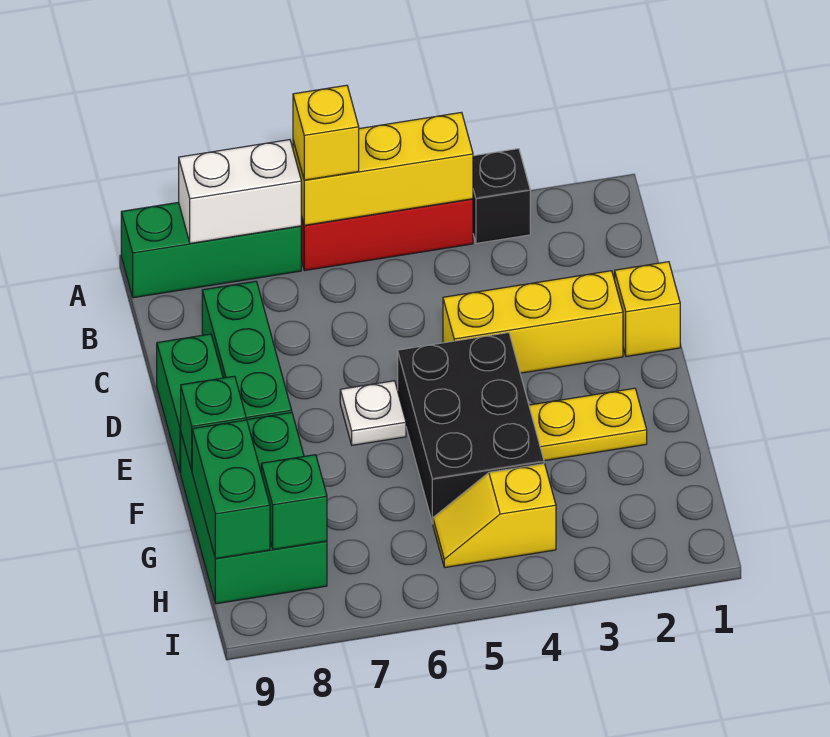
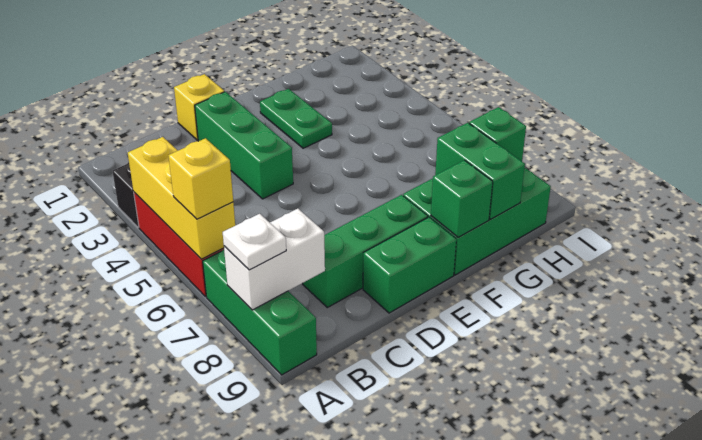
white 1x2 brick [179,140,301,243] -> white 1x2 brick turned to [224,208,325,310]
yellow 1x3 brick [443,271,623,373] -> green 1x3 brick [195,92,293,199]
black 2x3 brick [398,333,544,524] -> none
white 1x1 plate [340,381,406,445] -> white 1x1 plate moved to [223,214,286,270]
yellow 1x2 plate [529,388,647,461] -> green 1x2 plate [260,89,332,148]
green 1x2 brick [192,420,270,559] -> green 1x2 brick turned to [435,123,525,219]
yellow 1x2 slope [433,464,556,567] -> none

